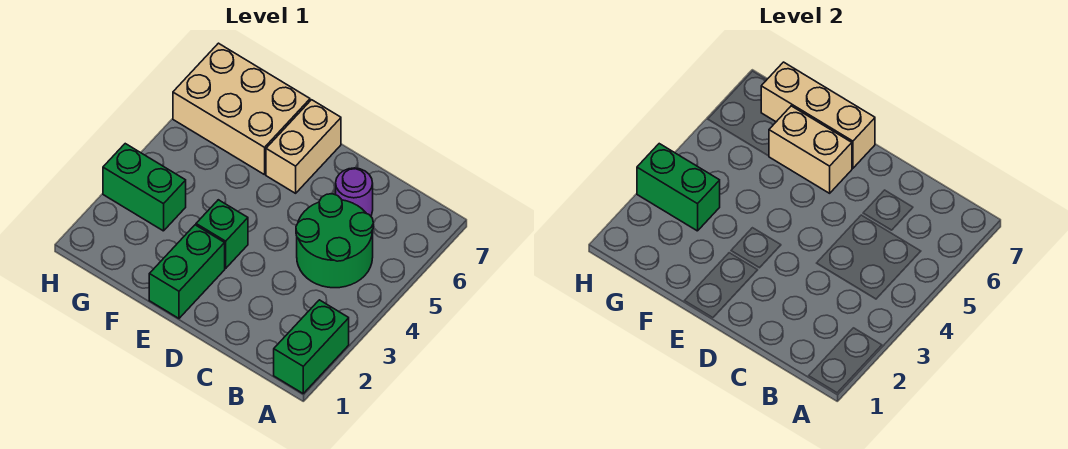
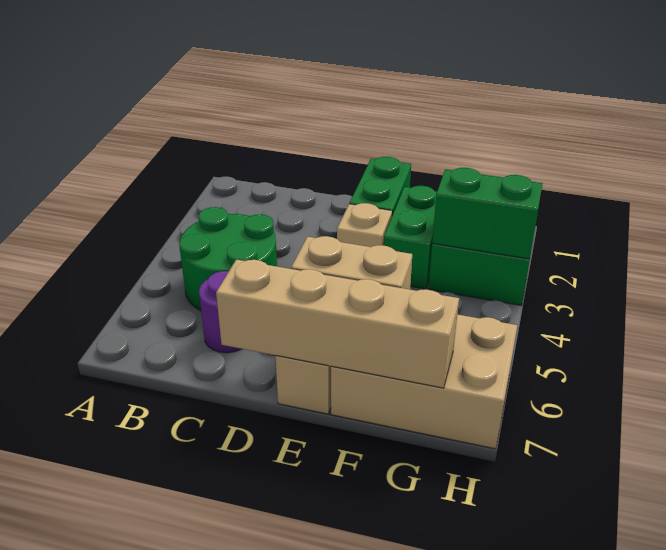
green 1x2 brick [274,300,349,393] -> green 1x2 brick moved to [384,186,437,289]
green 1x1 brick [196,200,248,268] -> tan 1x1 brick [337,203,392,247]
tan 1x3 brick [761,62,875,168] -> tan 1x4 brick [216,260,459,388]

